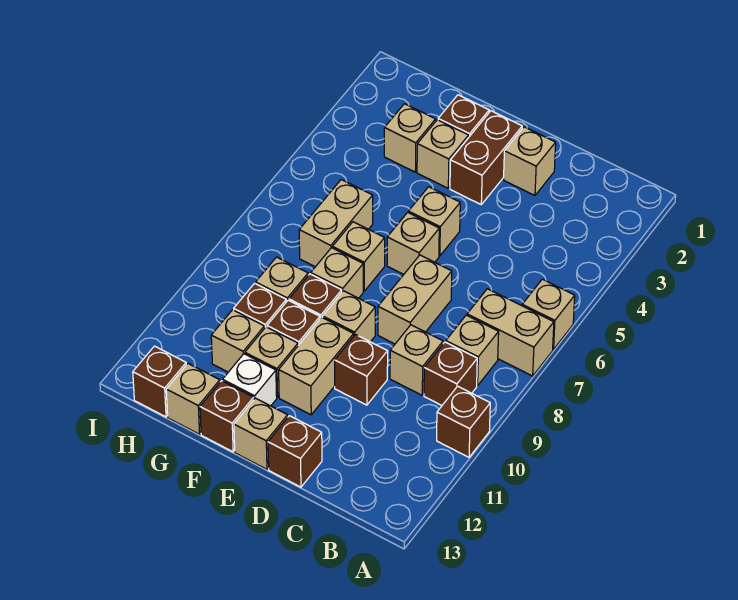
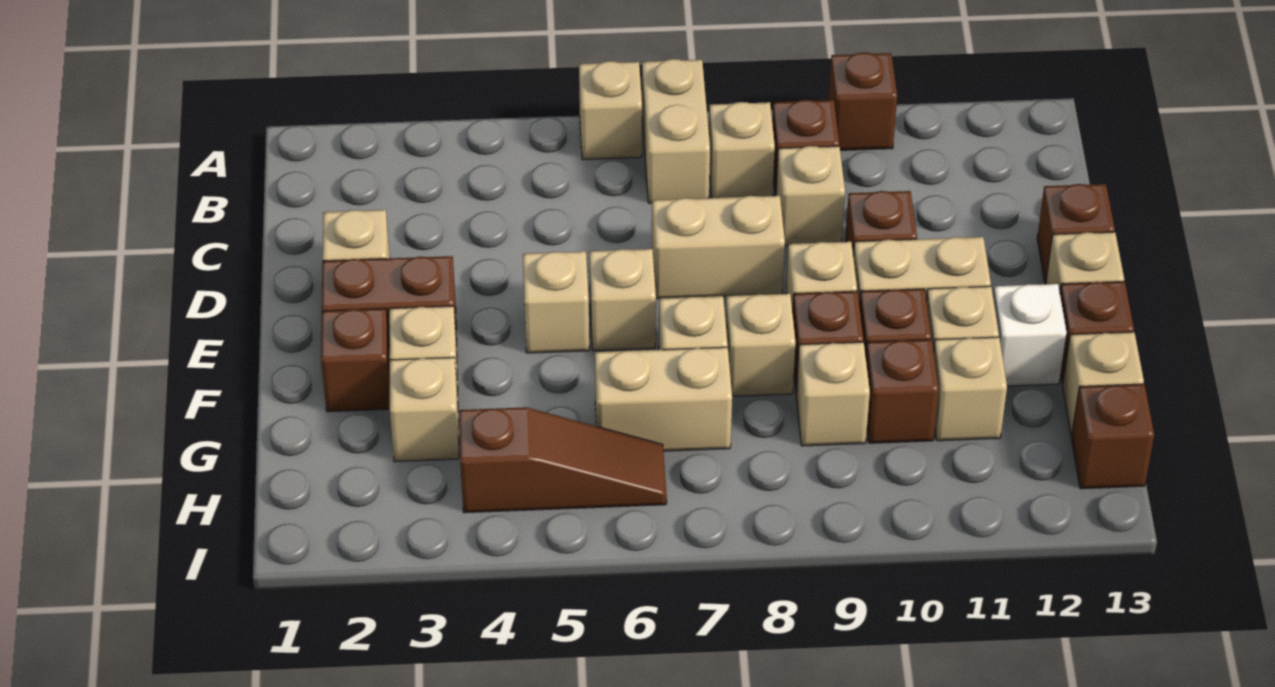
none -> brown 1x3 slope [459,407,667,513]

